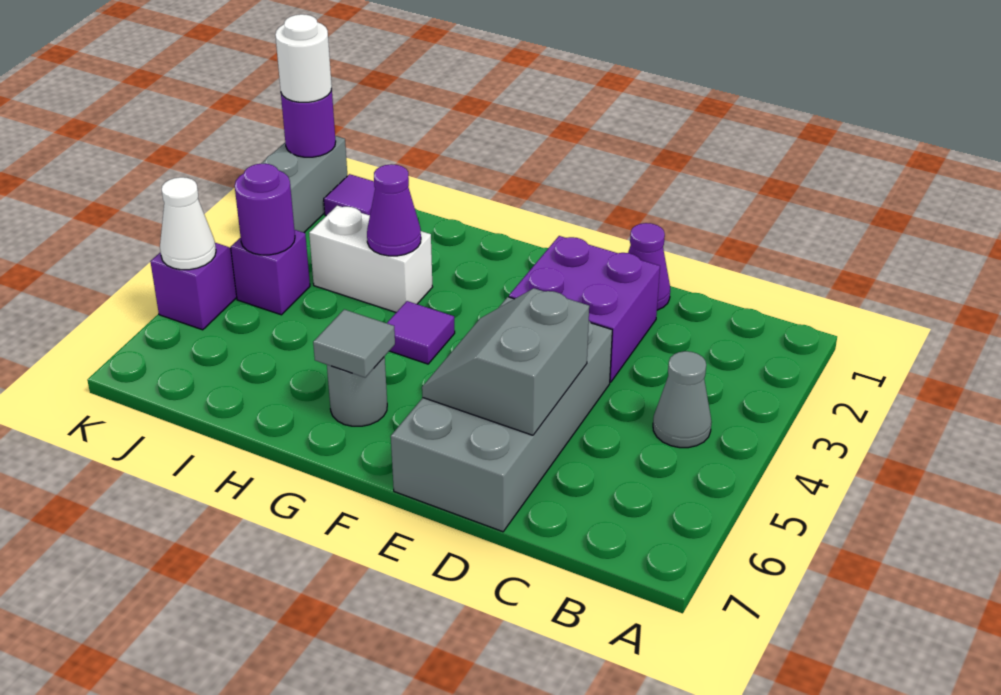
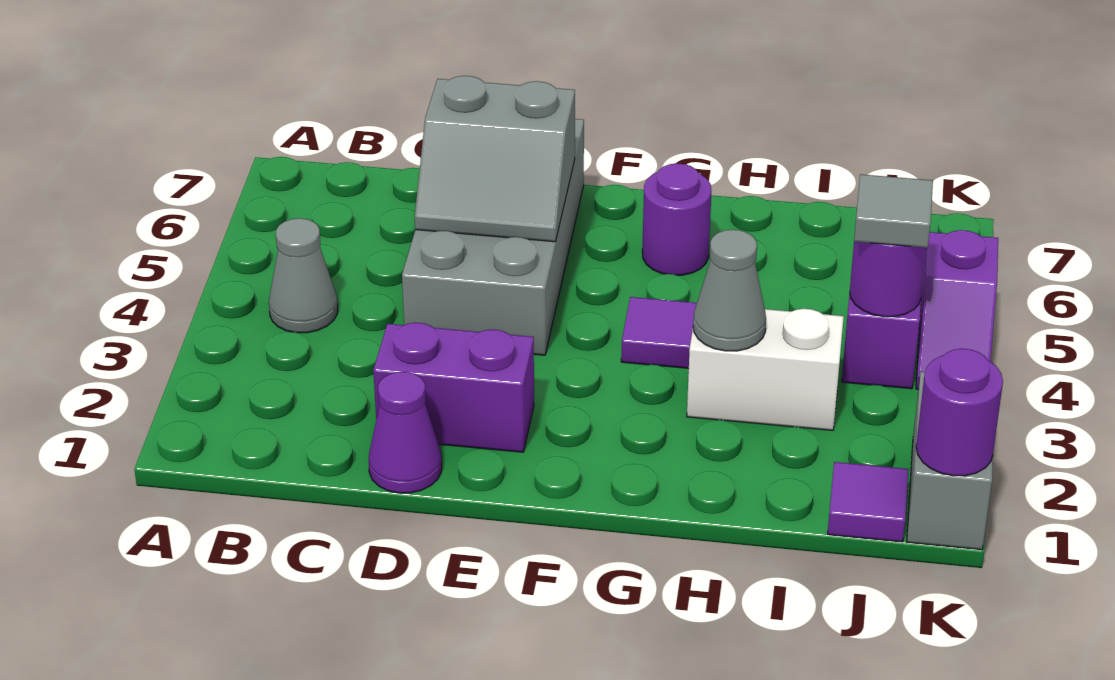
purple 2x2 brick [509,236,660,382] -> purple 1x2 brick [373,323,534,452]
grey 2x2 slope [422,288,589,435] -> grey 2x2 slope turned to [415,76,575,242]
grey 1x1 round brick [327,356,387,426] -> purple 1x1 round brick [642,163,711,275]
grey 1x1 tile [313,309,395,377] -> grey 1x1 tile moved to [854,174,933,248]
purple 1x1 cone [367,164,421,256] -> grey 1x1 cone [693,230,766,351]
white 1x1 round brick [275,14,332,102] -> none
white 1x1 cone [160,177,216,270] -> none

